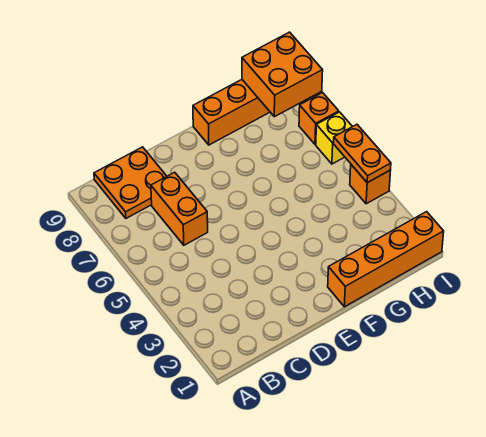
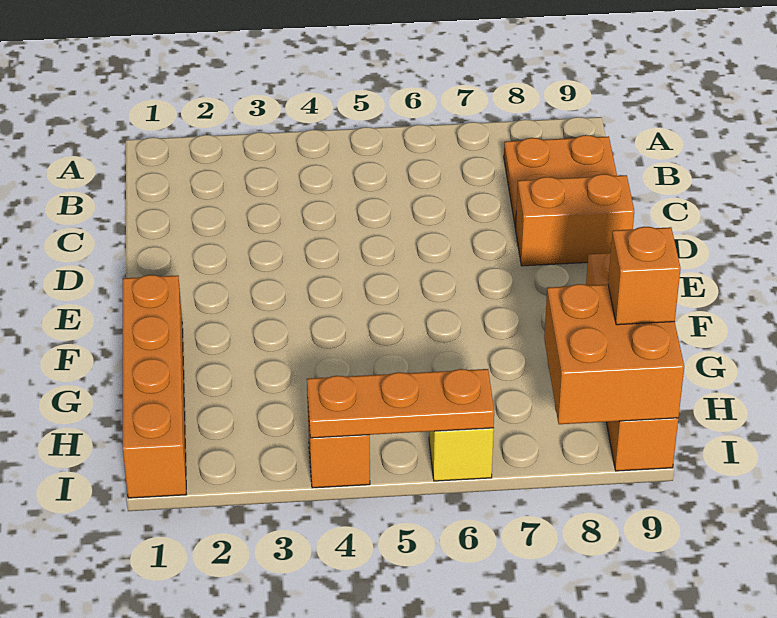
orange 1x2 brick [151,172,208,245] -> orange 1x2 brick moved to [515,174,634,266]
orange 1x2 plate [334,125,391,183] -> orange 1x3 plate [307,369,494,438]
orange 1x1 brick [299,93,339,144] -> orange 1x1 brick moved to [608,227,681,325]

